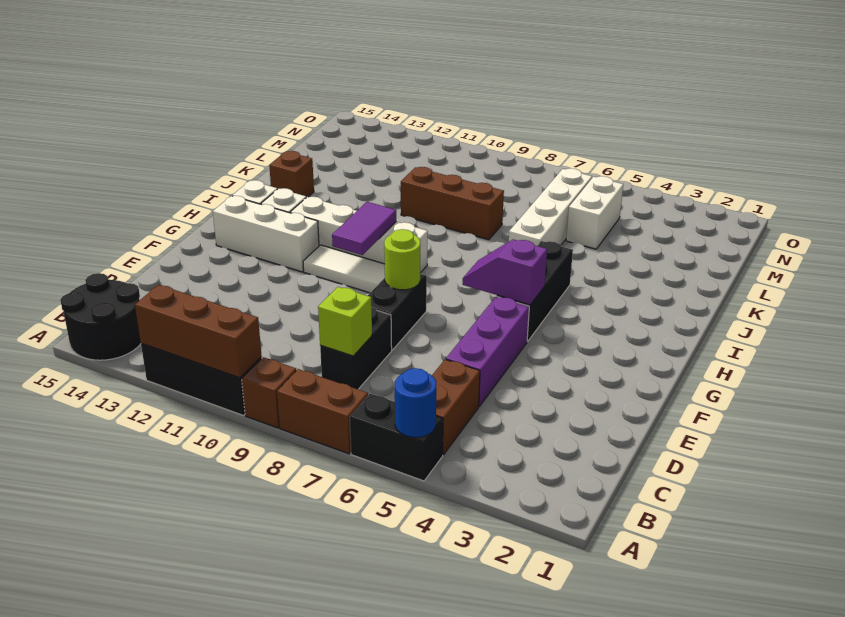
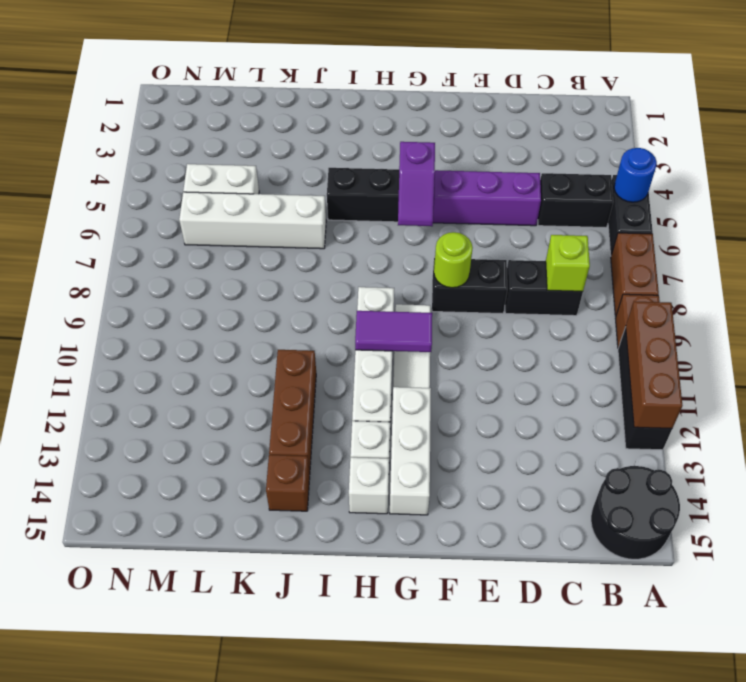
brown 1x2 brick [432,359,480,455] -> black 1x2 brick [538,173,613,228]
brown 1x3 brick [401,167,504,240] -> brown 1x3 brick moved to [269,350,316,474]

